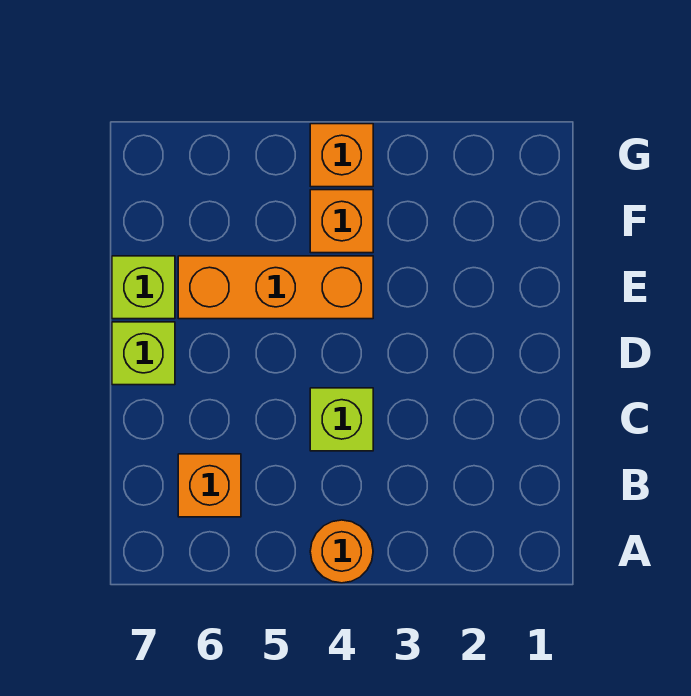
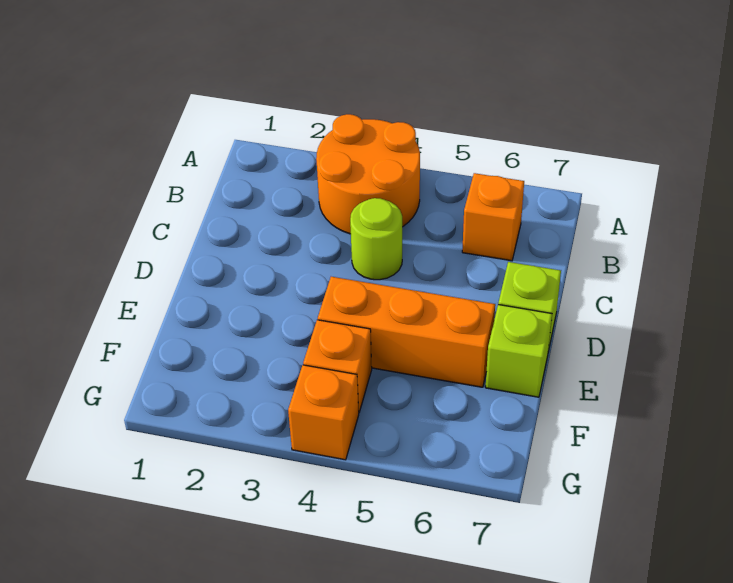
orange 1x1 round brick [310,520,373,583] -> orange 2x2 round brick [316,114,420,234]
lime 1x1 brick [310,388,373,451] -> lime 1x1 round brick [350,198,402,280]

